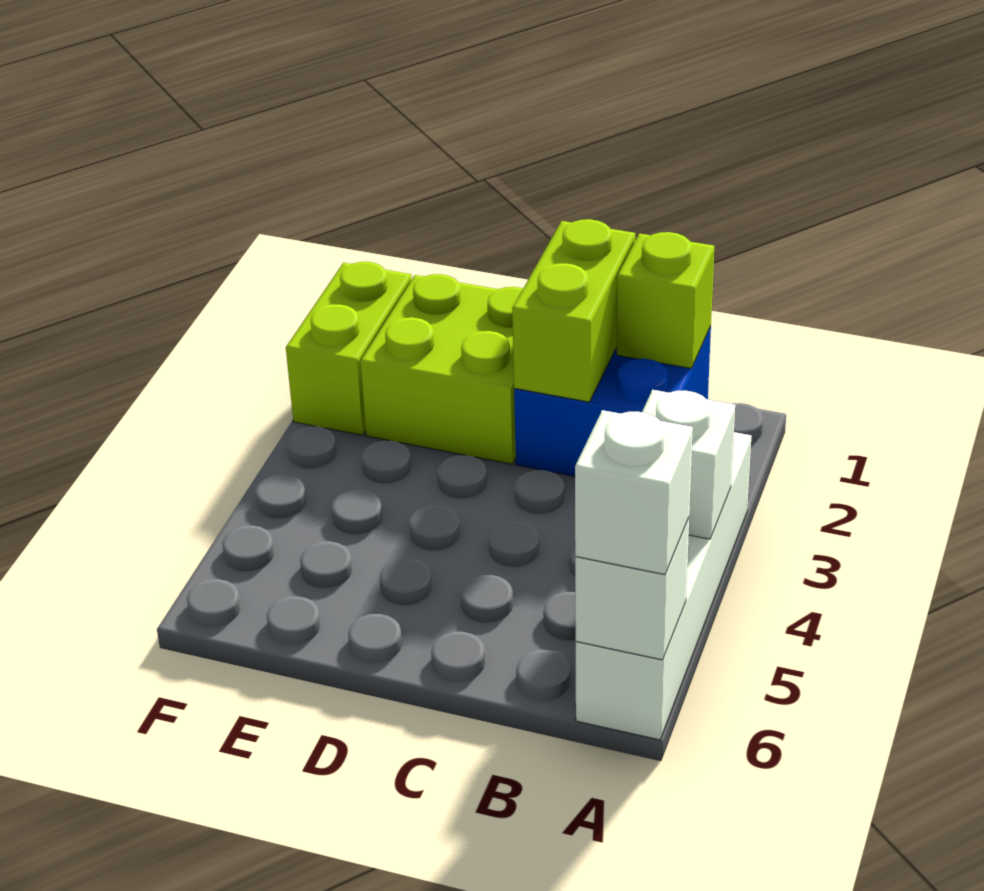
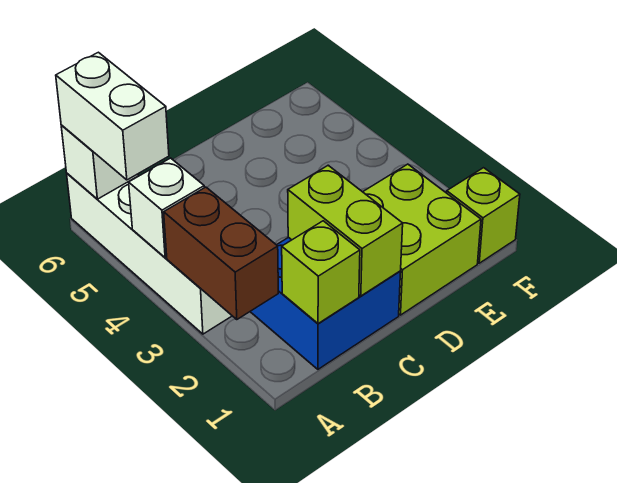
none -> brown 1x2 brick [164,187,278,320]
white 1x1 brick [575,410,693,575] -> white 1x2 brick [56,52,169,180]
lime 1x2 brick [286,262,412,435] -> lime 1x1 brick [447,168,520,263]

